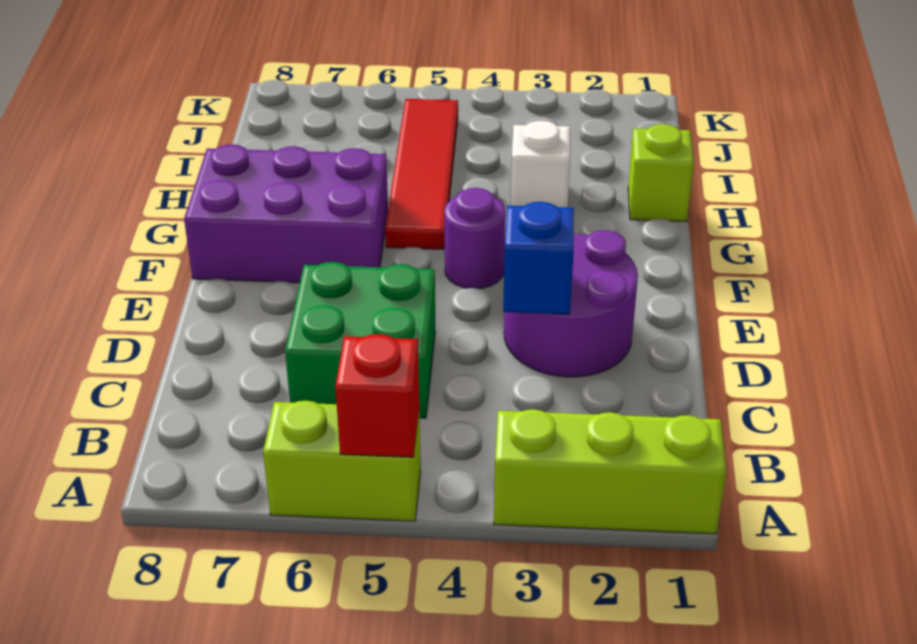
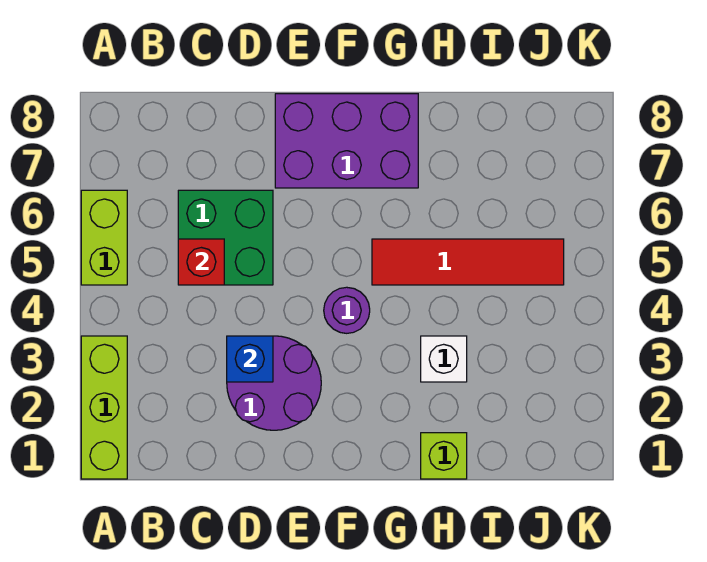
red 1x1 brick [335,334,419,457] -> red 1x1 brick moved to [178,239,224,285]
purple 2x3 brick [184,144,388,283] -> purple 2x3 brick turned to [275,94,418,188]

